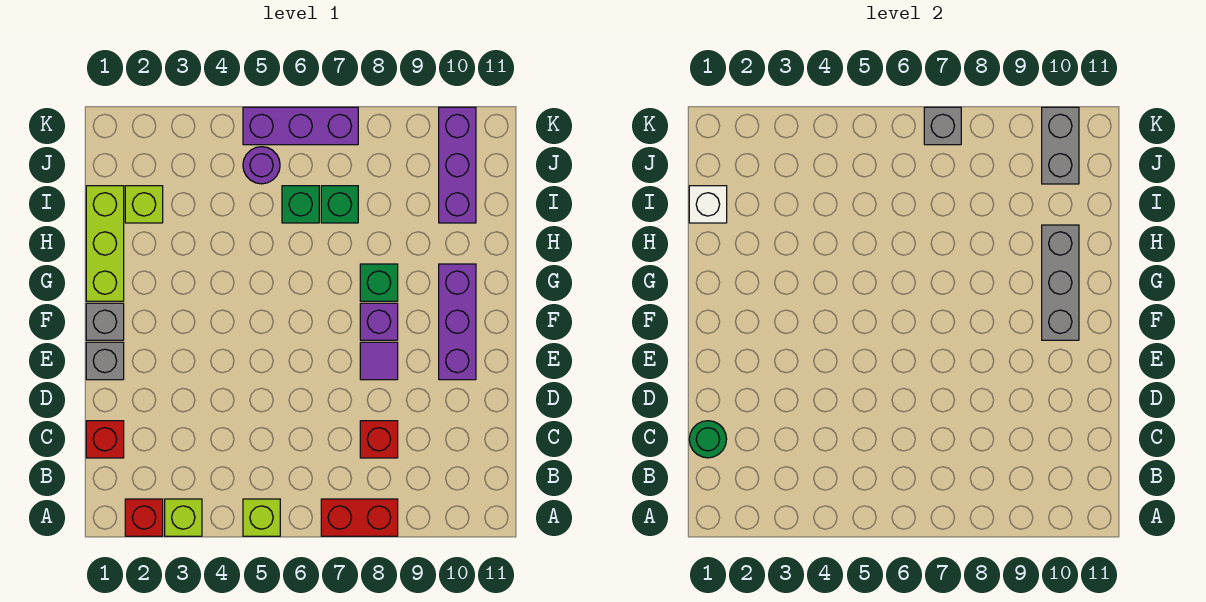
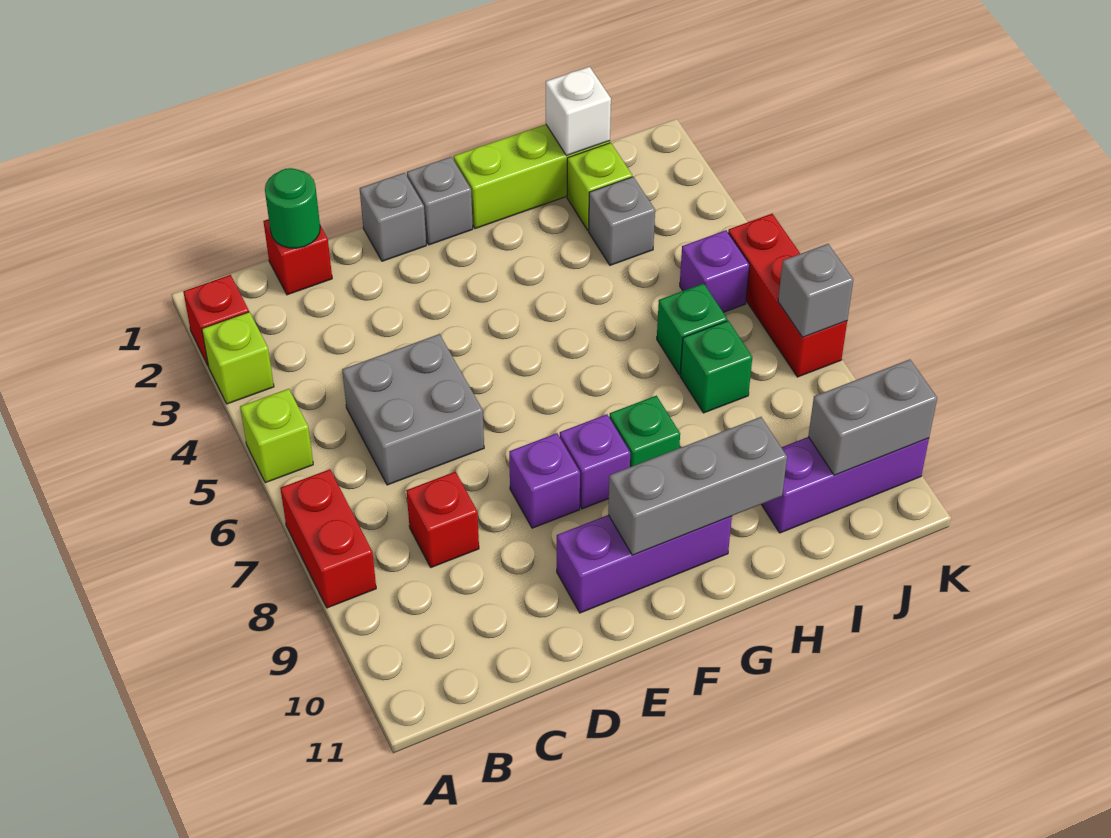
none -> grey 2x2 brick [342,334,484,485]
purple 1x1 tile [360,342,398,380] -> purple 1x1 brick [509,433,580,528]
none -> grey 1x1 brick [589,177,655,265]
purple 1x1 round brick [243,147,280,184] -> purple 1x1 brick [680,230,750,312]
purple 1x3 brick [243,107,358,145] -> red 1x3 brick [728,214,847,377]

